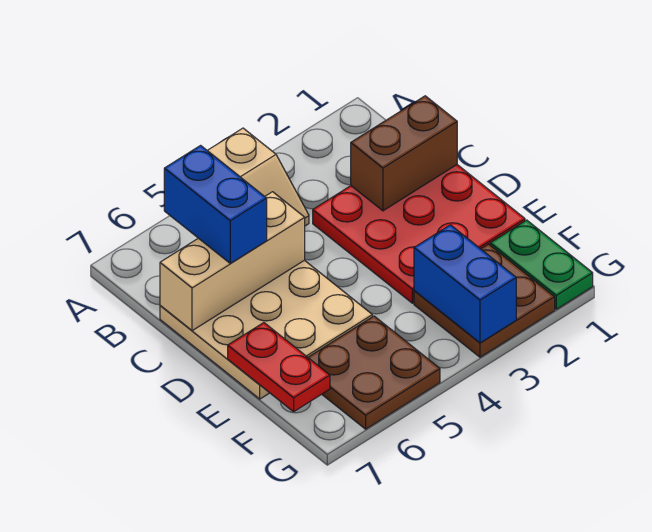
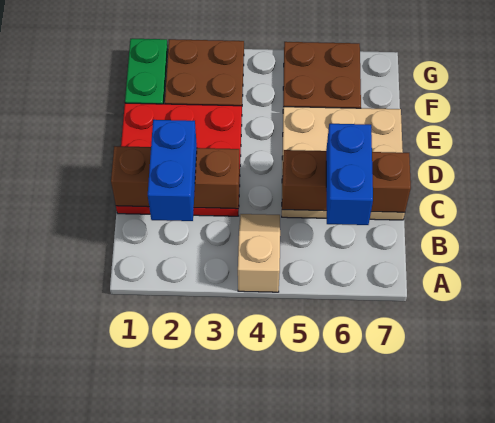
brown 1x2 brick [351,96,457,211] -> brown 1x3 brick [111,146,240,209]
tan 1x3 brick [160,192,305,331] -> brown 1x3 brick [282,150,411,212]
red 1x2 plate [228,323,330,412] -> none
blue 1x2 brick [414,225,516,343] -> blue 1x2 brick moved to [148,120,197,221]

